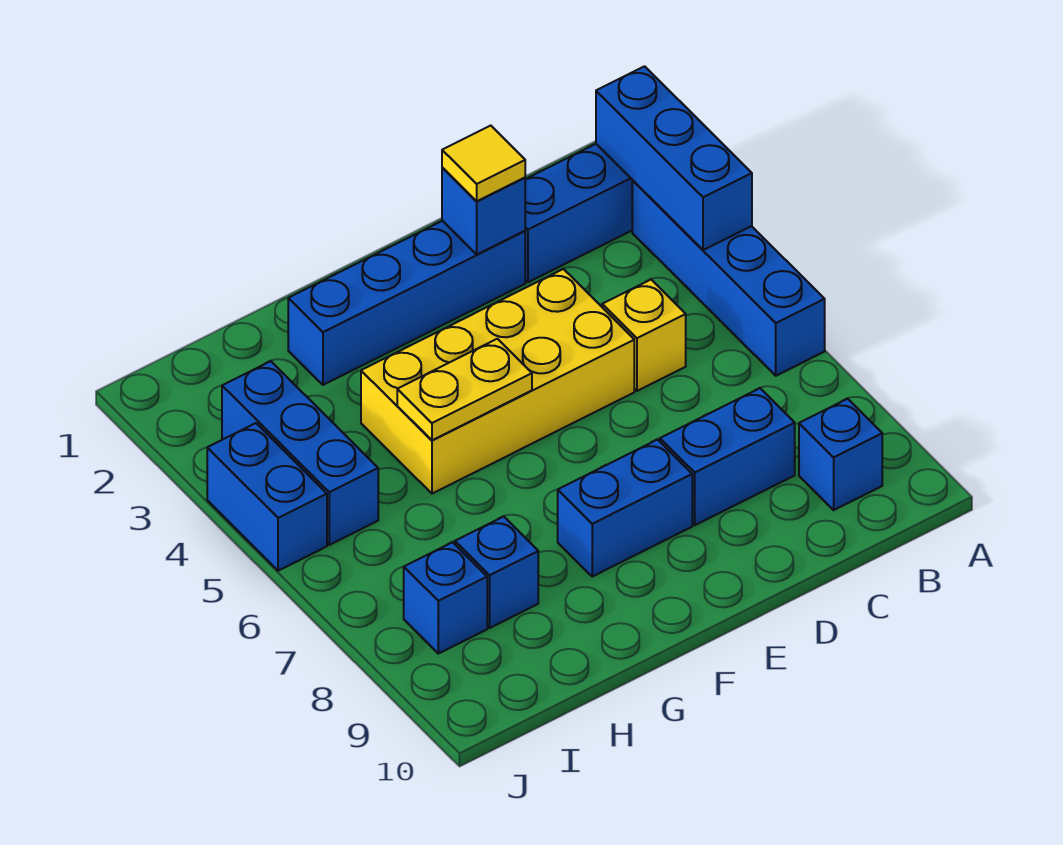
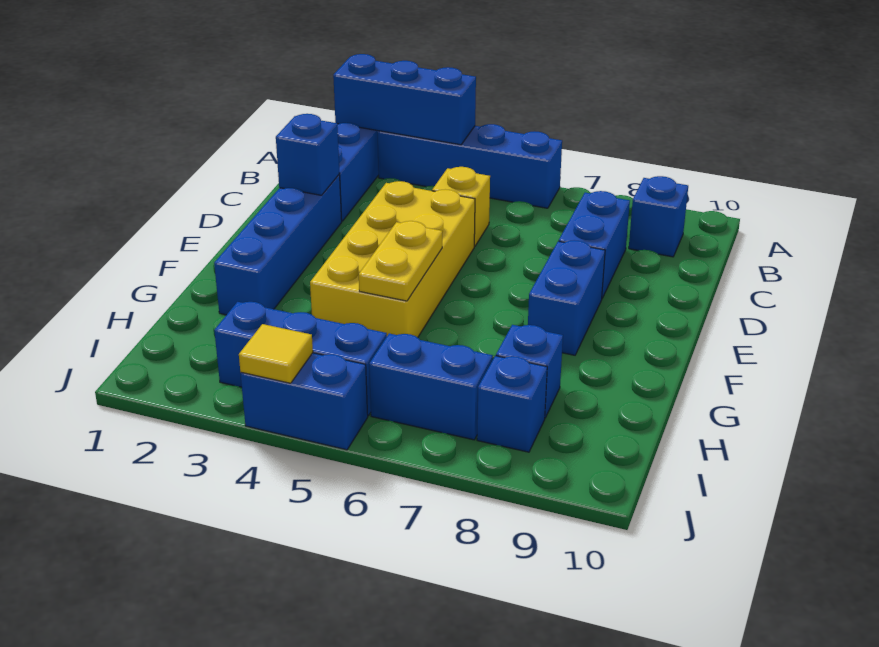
yellow 1x1 tile [442,126,525,201] -> yellow 1x1 tile moved to [239,324,313,383]
none -> blue 1x2 brick [369,334,493,440]

